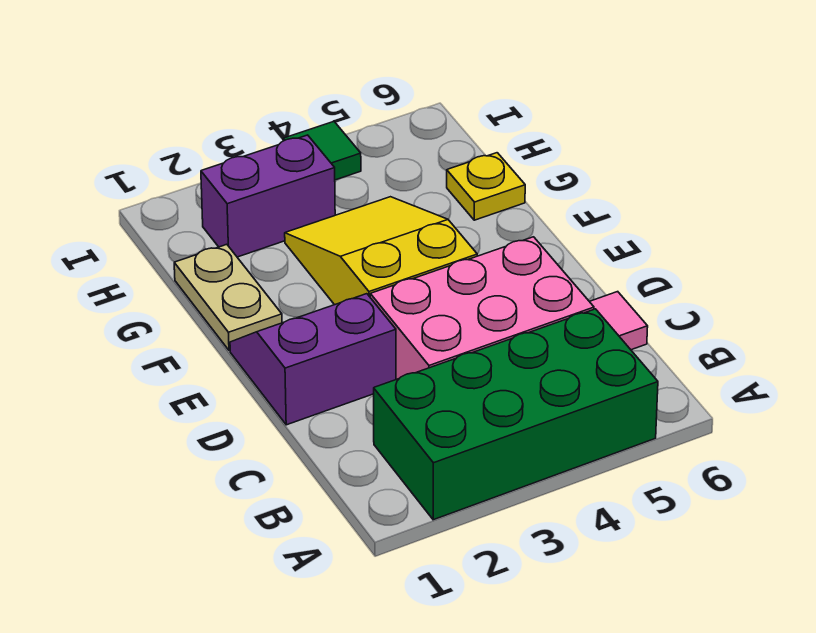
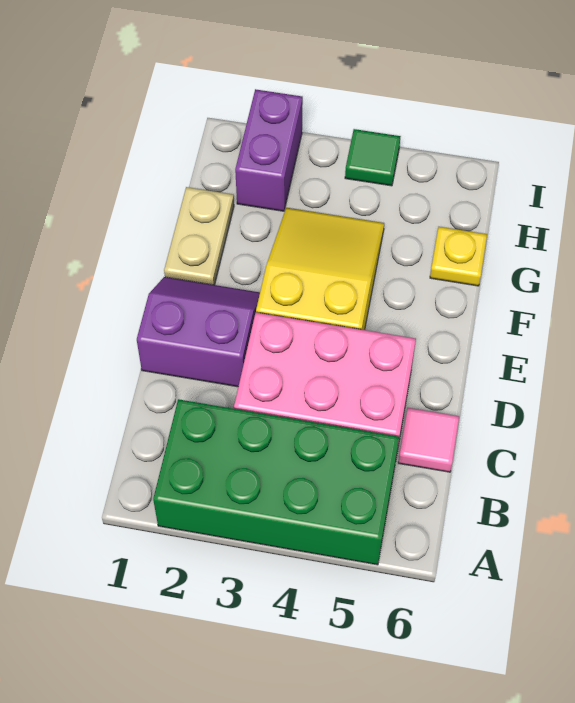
purple 1x2 brick [201,135,335,257] -> purple 1x2 brick turned to [235,89,303,211]

